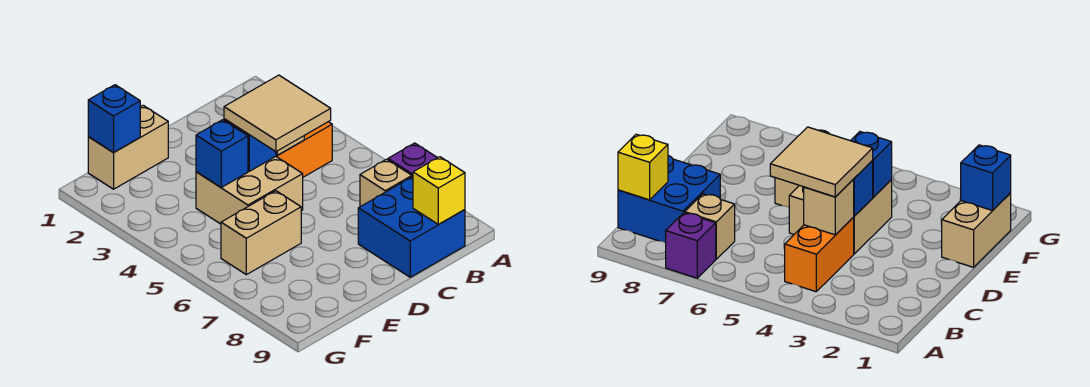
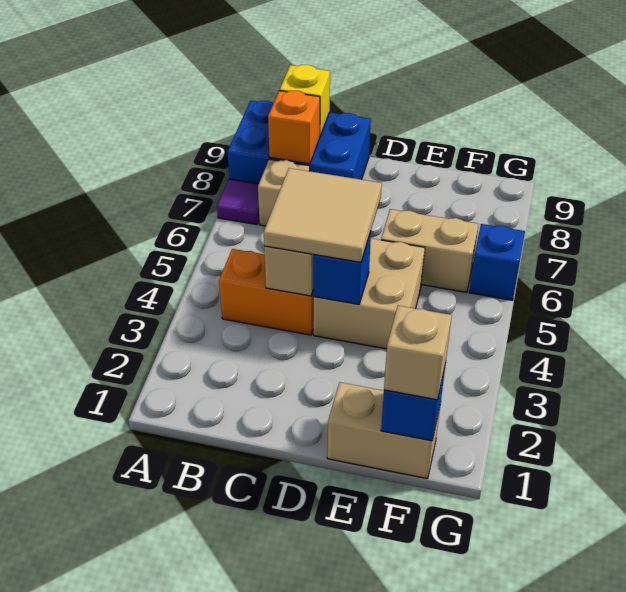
purple 1x1 brick [388,143,437,177] -> purple 1x1 tile [217,179,259,225]
blue 2x2 brick [358,177,465,277] -> blue 2x3 brick [228,101,371,184]
none -> orange 1x1 brick [268,91,320,164]
blue 1x1 brick [196,120,248,187] -> blue 1x1 brick moved to [469,224,525,300]
none -> tan 1x1 brick [384,306,452,400]

